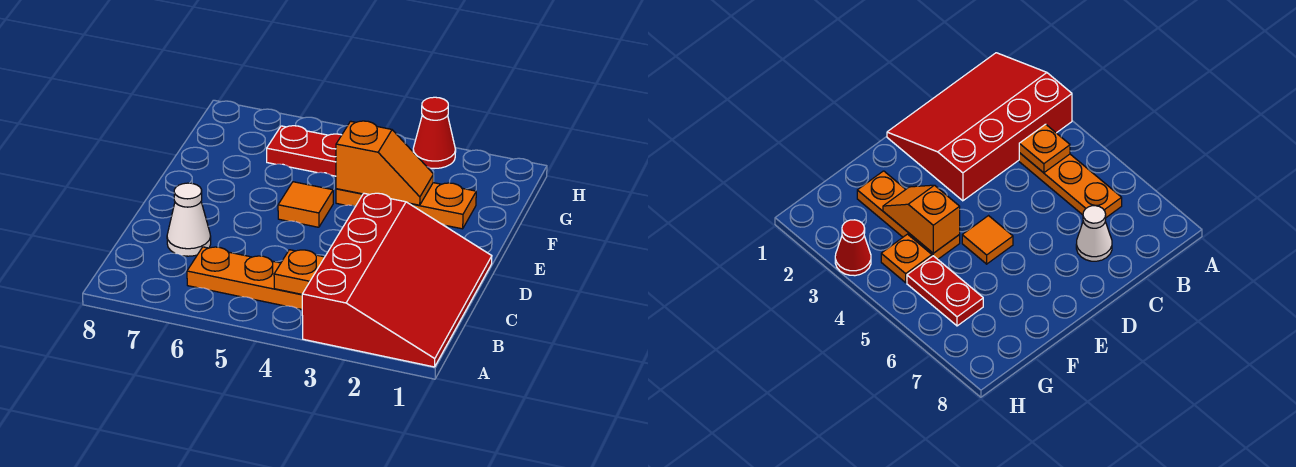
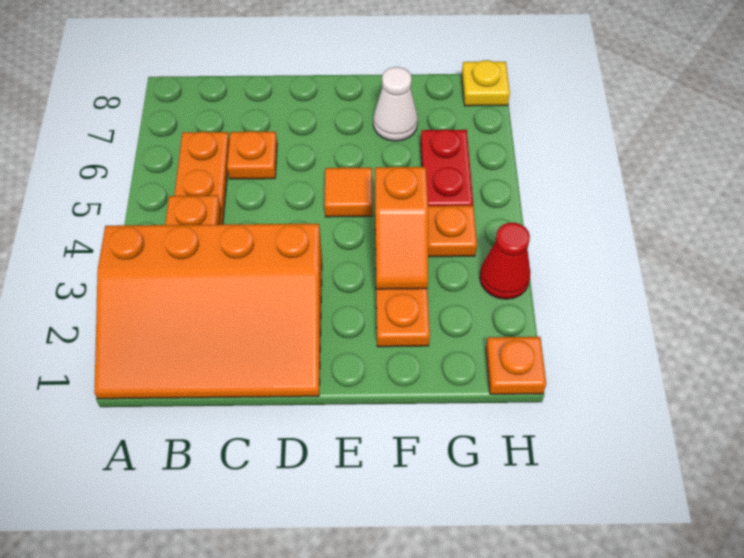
red 3x4 slope [302,193,492,367] -> orange 3x4 slope [94,224,322,399]
none -> orange 1x1 plate [227,131,277,179]
white 1x1 cone [167,183,211,256] -> white 1x1 cone moved to [373,67,418,141]
none -> orange 1x1 plate [486,337,546,394]
none -> yellow 1x1 plate [462,60,510,106]

